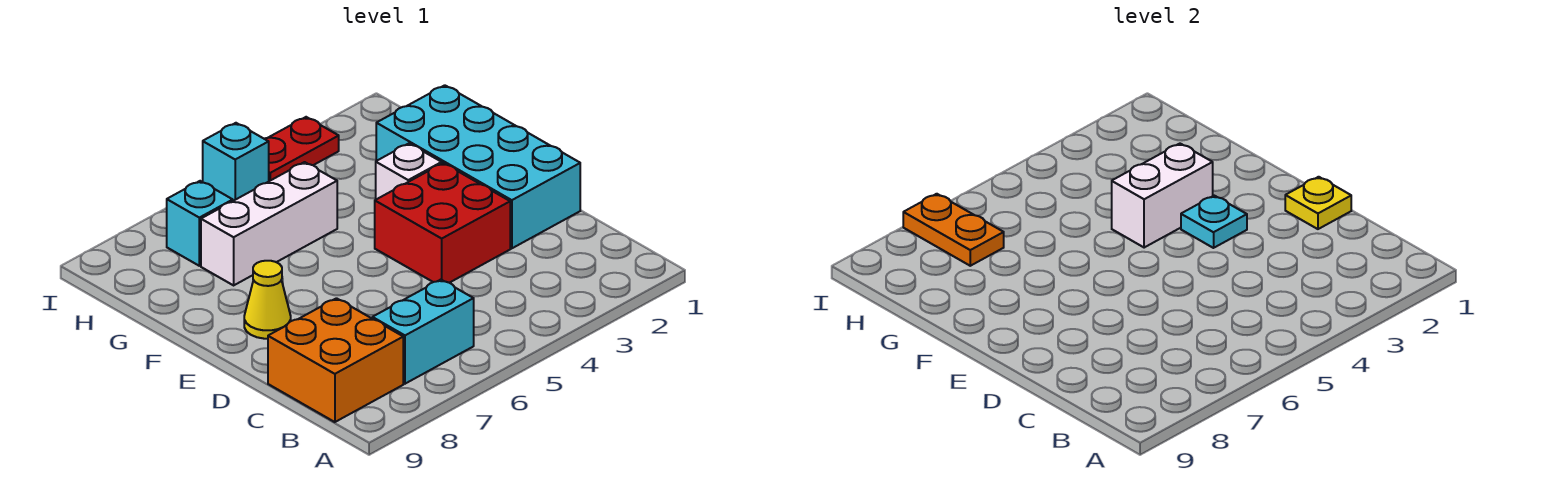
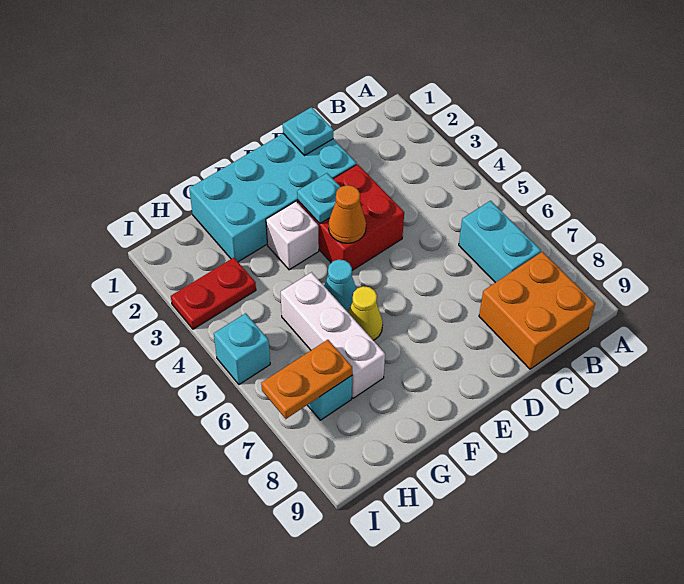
yellow 1x1 plate [1285,177,1351,229] -> cyan 1x1 plate [283,107,333,156]
none -> orange 1x1 cone [329,185,366,243]
yellow 1x1 cone [244,261,291,339] -> yellow 1x1 cone moved to [348,286,383,340]
white 1x2 brick [1112,144,1213,248] -> none
none -> cyan 1x1 cone [324,260,356,312]
red 1x2 plate [264,117,339,181] -> red 1x2 plate turned to [171,258,256,329]

